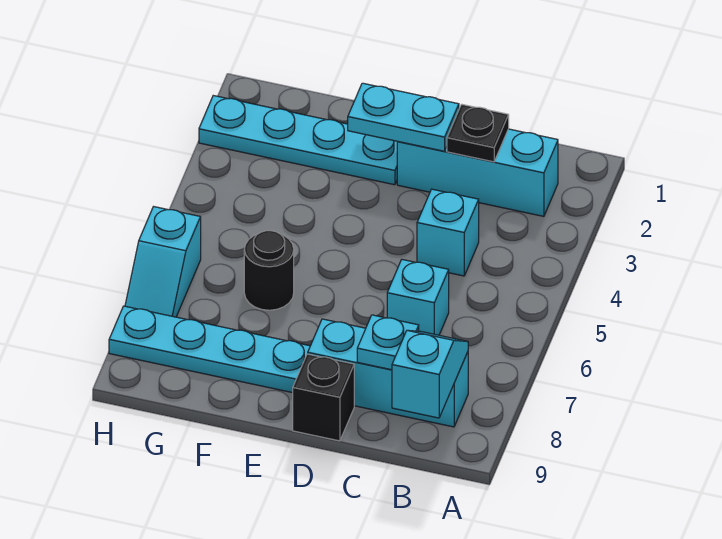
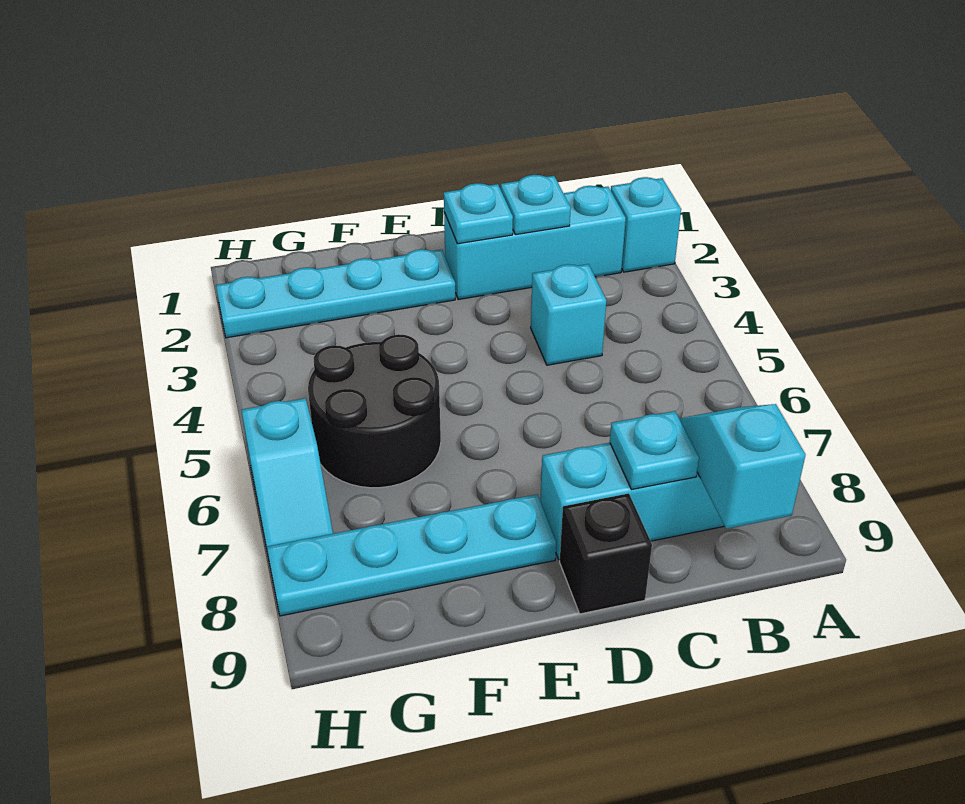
black 1x1 plate [447,104,509,162] -> cyan 1x1 plate [501,175,571,235]
cyan 1x1 brick [387,260,449,335] -> cyan 1x1 brick moved to [611,177,681,272]
cyan 1x2 plate [348,83,459,151] -> cyan 1x1 plate [444,183,513,244]
black 1x1 round brick [244,231,294,310] -> black 2x2 round brick [308,334,441,488]

